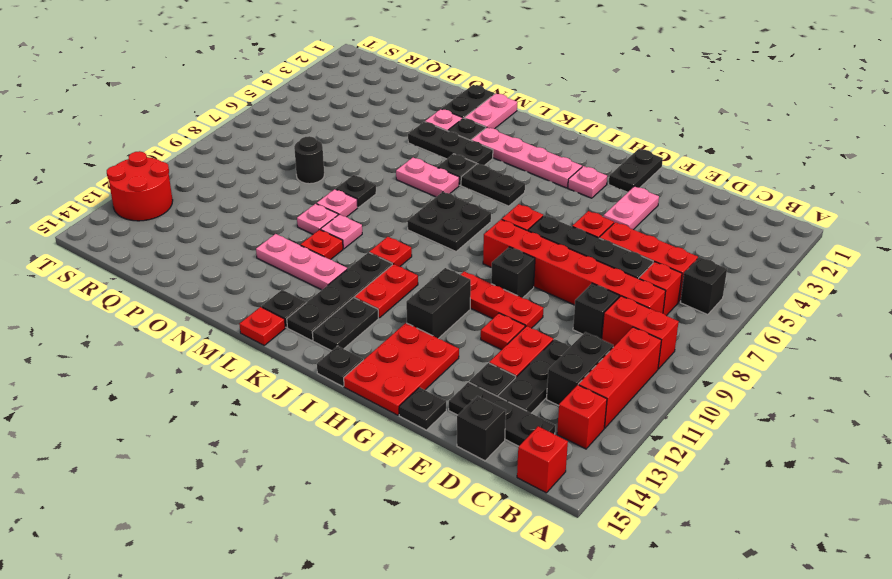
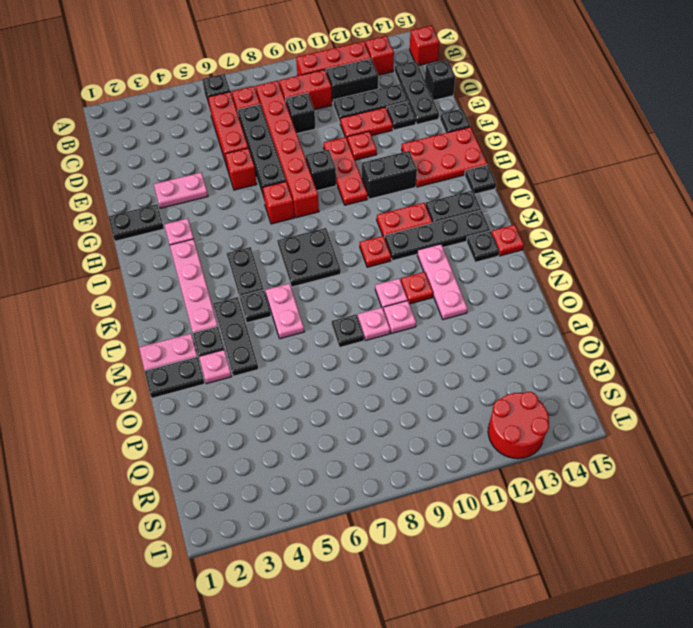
red 1x2 brick [602,296,679,369] -> red 1x2 brick turned to [279,69,332,110]
black 1x1 round brick [294,136,324,184] -> none

